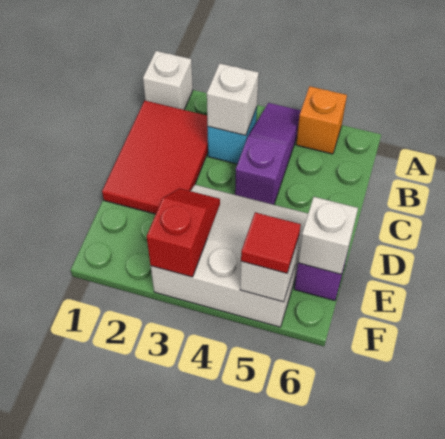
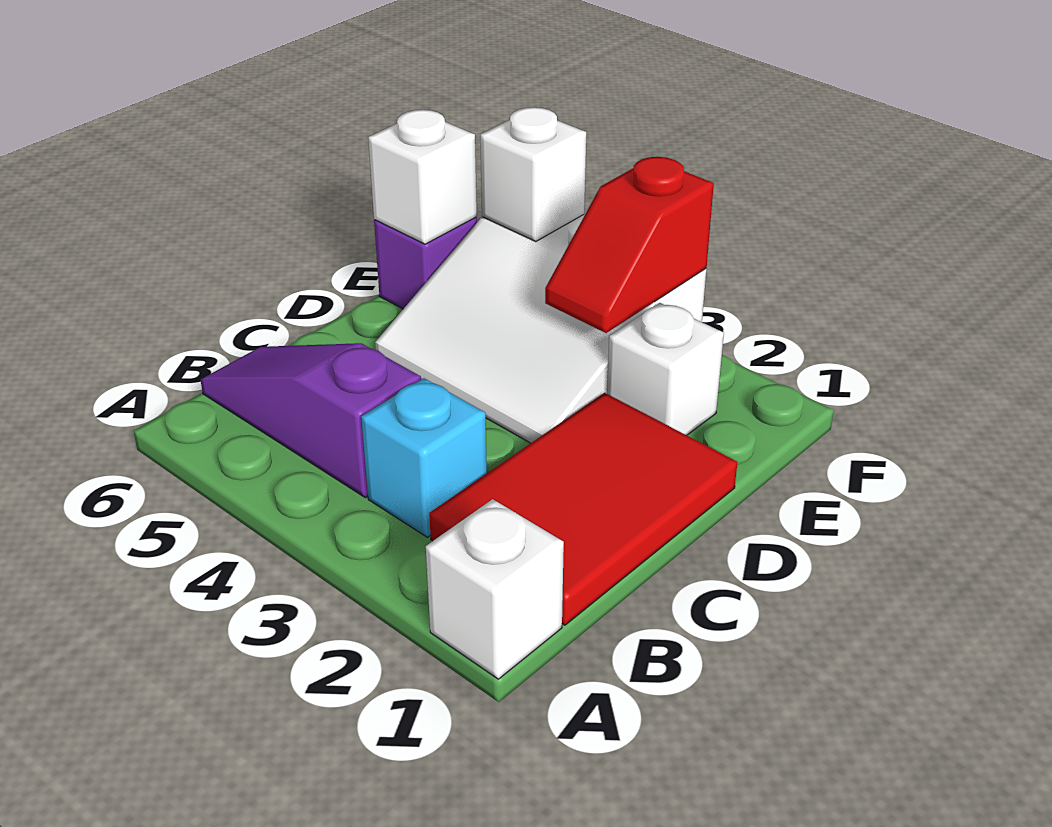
purple 1x3 slope [235,103,301,205] -> purple 1x3 slope turned to [201,343,421,498]
orange 1x1 brick [296,86,347,154] -> none
white 1x1 brick [207,63,259,136] -> white 1x1 brick moved to [607,303,724,435]
red 1x1 tile [241,212,301,273] -> none

